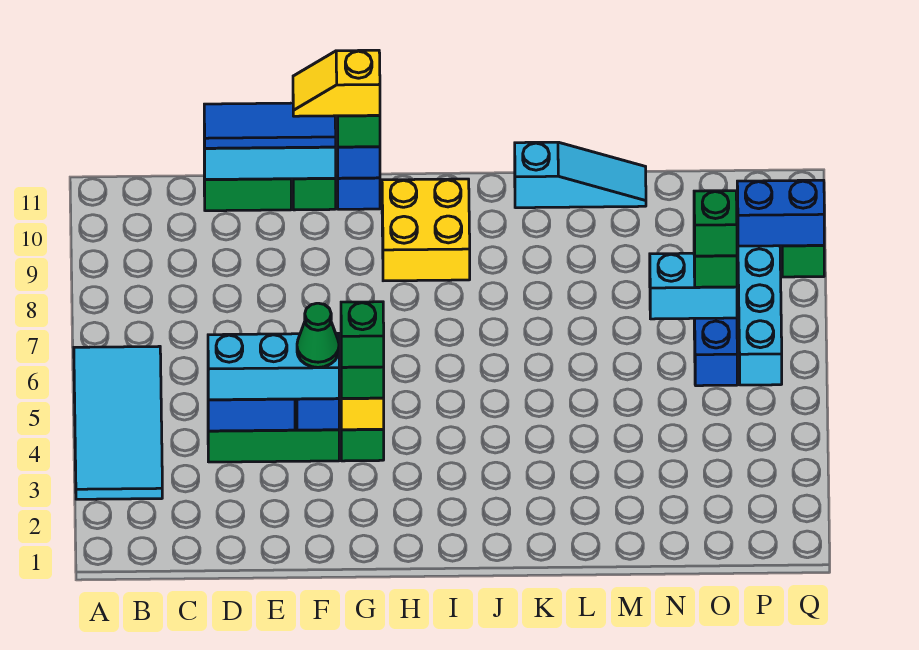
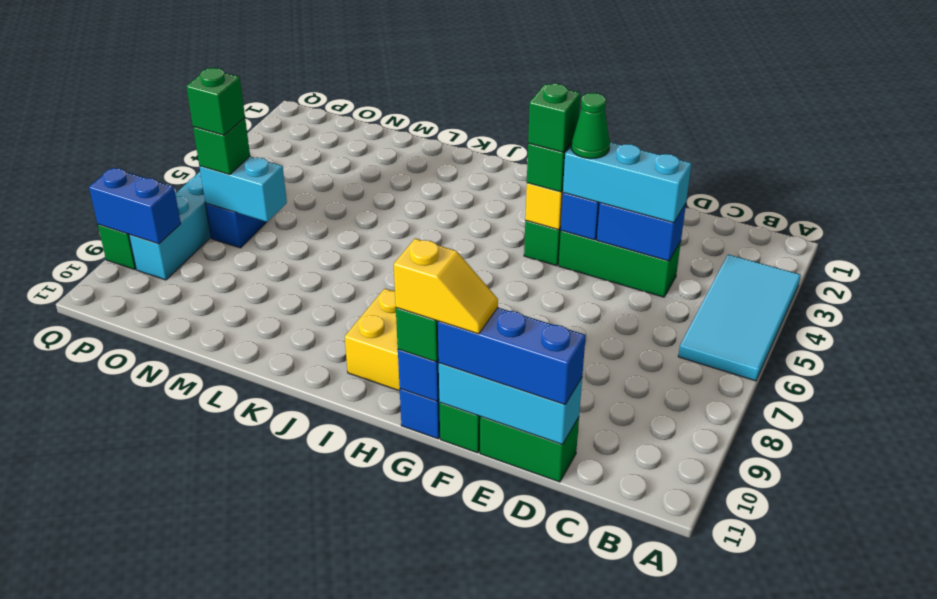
blue 1x3 tile [204,103,336,148] -> blue 1x3 brick [438,308,586,405]
cyan 1x3 slope [515,142,646,208] -> none

